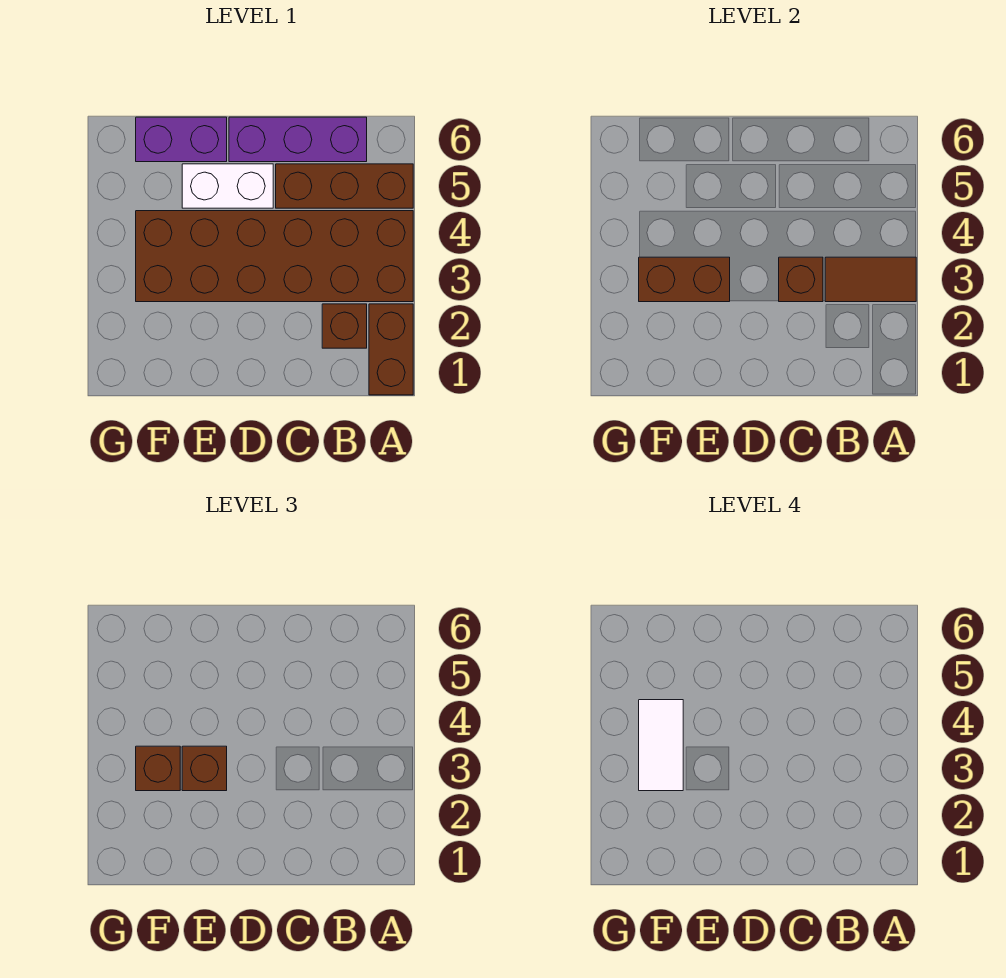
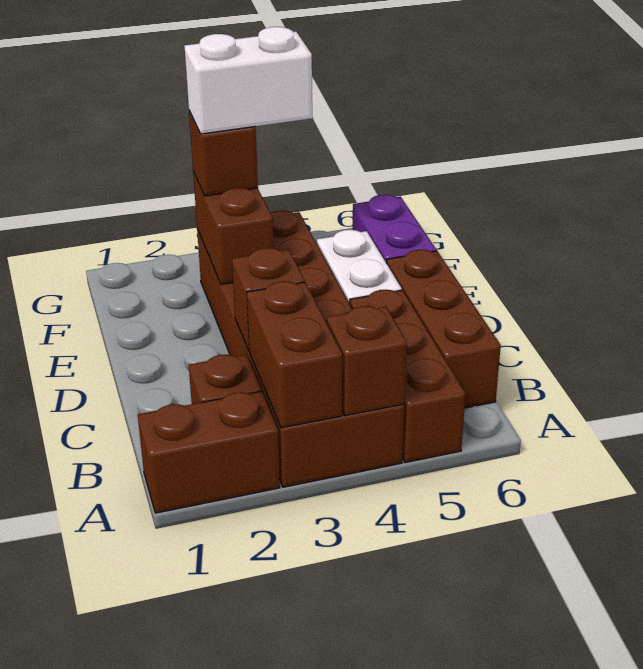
brown 1x2 tile [825,257,916,302] -> brown 1x2 brick [247,281,342,428]
purple 1x3 brick [229,117,367,162] -> brown 1x3 brick [387,250,501,408]
brown 1x1 brick [182,746,227,791] -> brown 1x1 brick moved to [327,306,407,416]
white 1x2 tile [639,700,683,791] -> white 1x2 brick [184,27,312,134]

